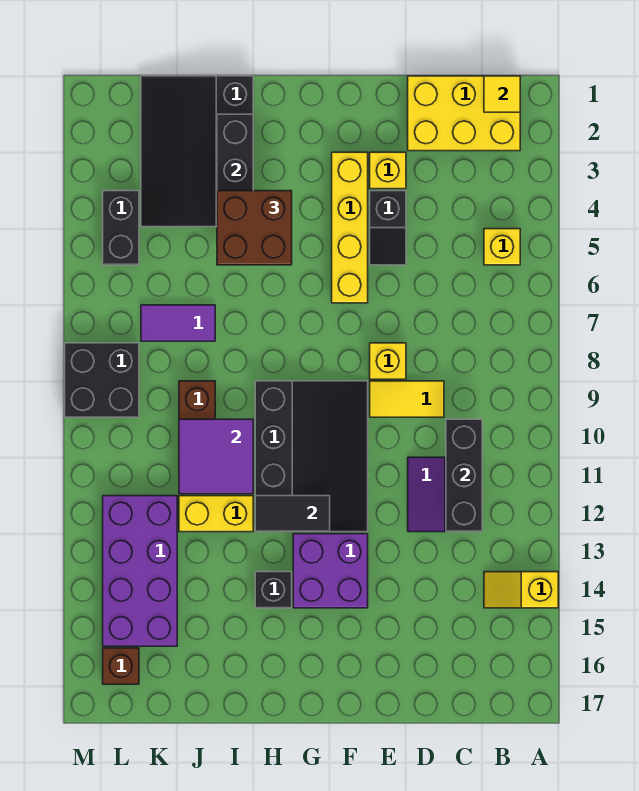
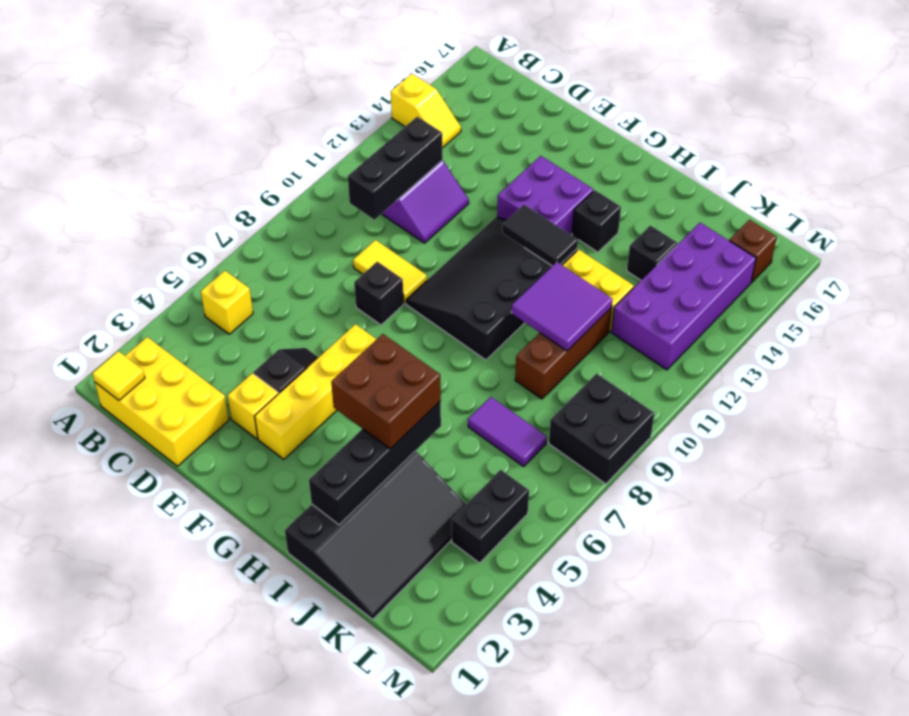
yellow 1x1 brick [370,343,406,379] -> black 1x1 brick [354,262,404,325]
none -> black 1x1 brick [627,226,677,280]

